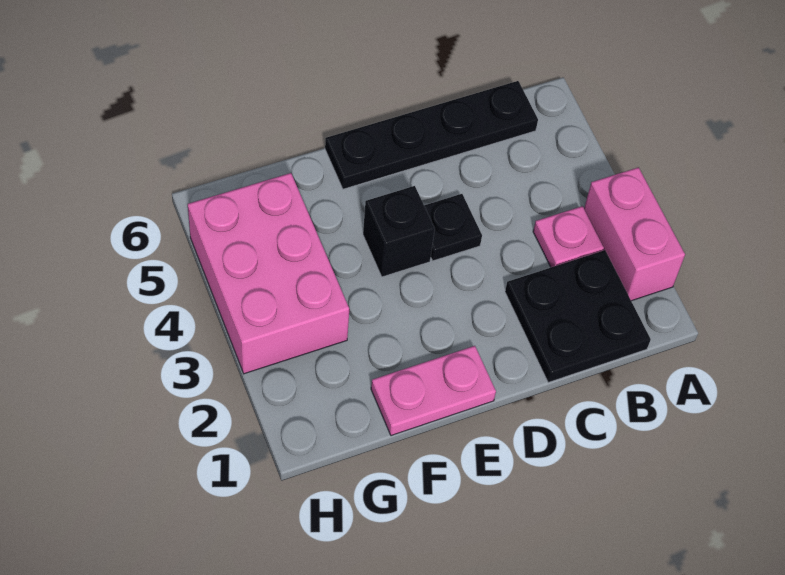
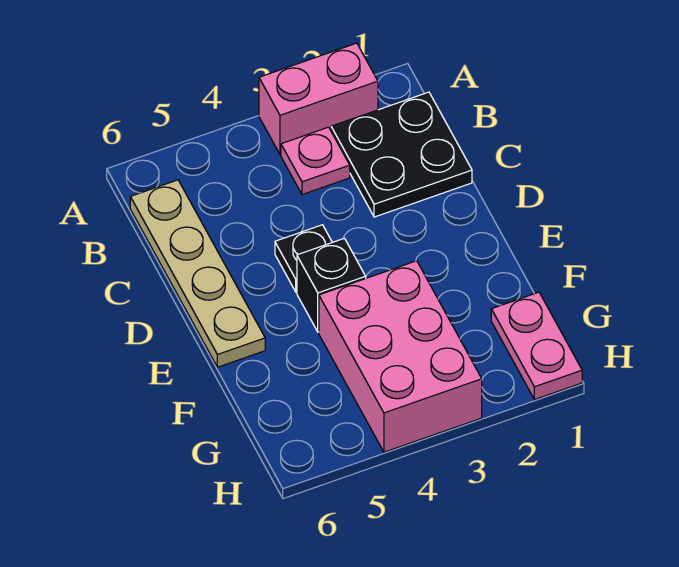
black 1x4 plate [325,81,538,189] -> tan 1x4 plate [130,180,265,367]
pink 1x2 plate [371,346,496,436] -> pink 1x2 plate moved to [491,292,582,400]
pink 2x3 brick [188,173,349,374] -> pink 2x3 brick turned to [319,261,482,452]

